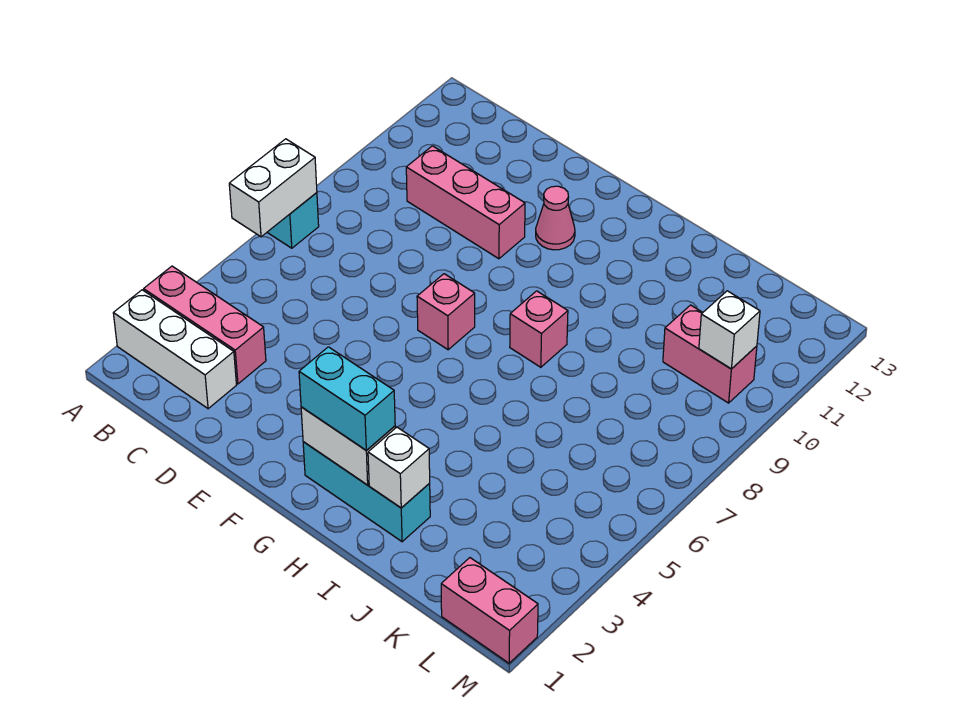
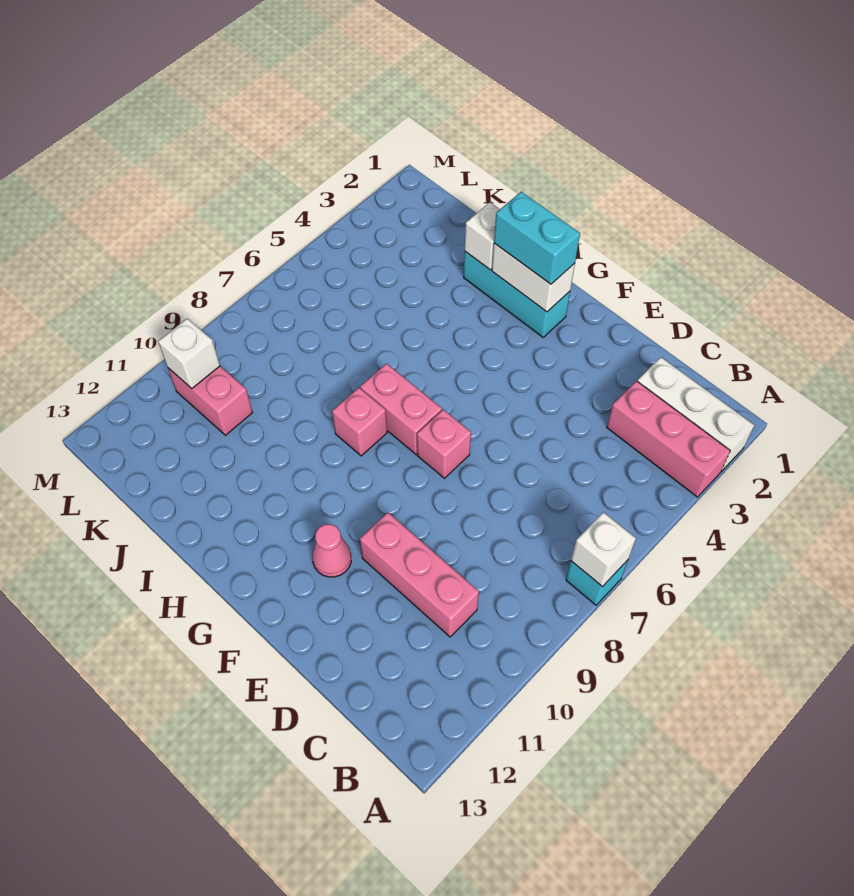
white 1x2 brick [229,139,317,237] -> white 1x1 brick [571,512,636,587]
pink 1x2 brick [441,558,538,663] -> pink 1x2 brick moved to [360,364,442,455]

